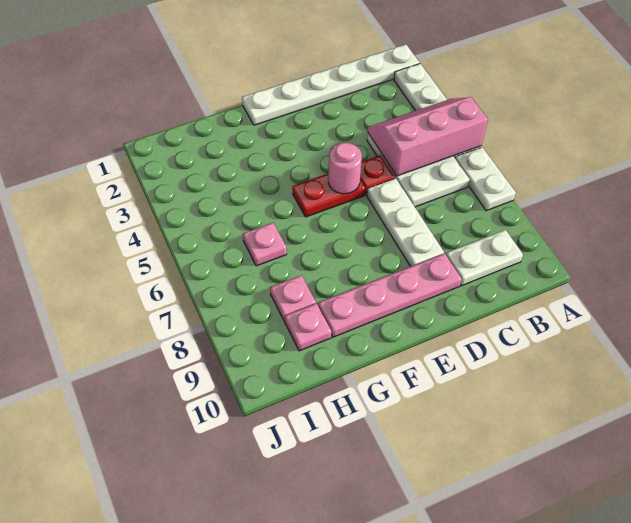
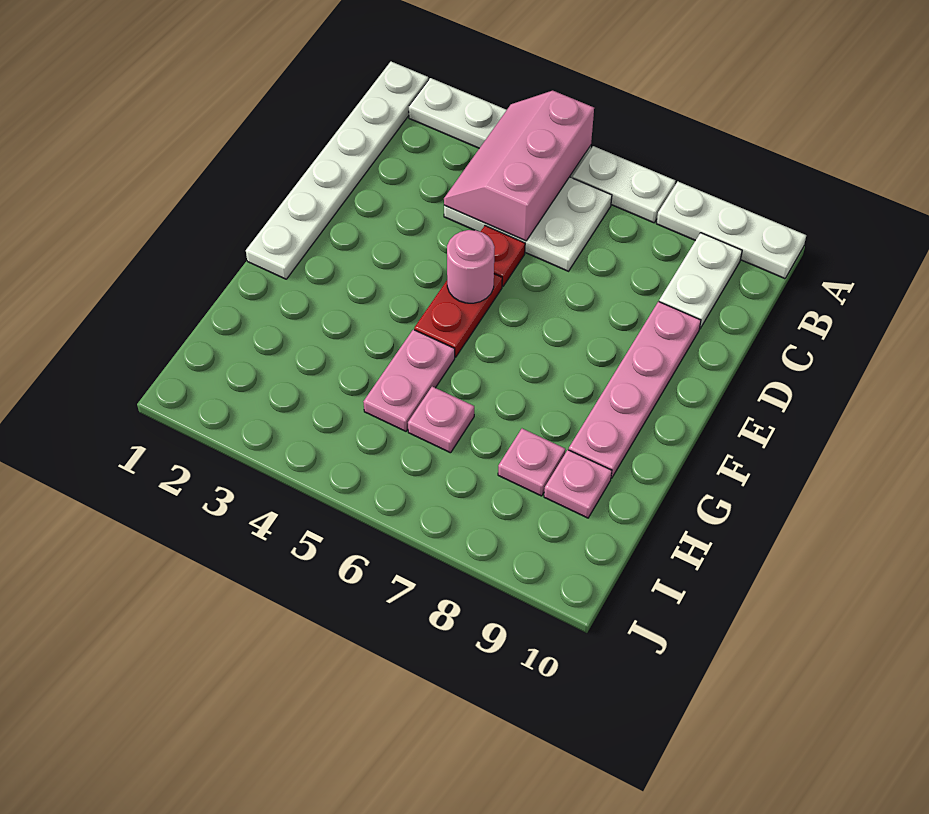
white 1x3 plate [367,178,444,267] -> white 1x3 plate moved to [656,182,806,279]
none -> pink 1x2 plate [363,330,455,431]

